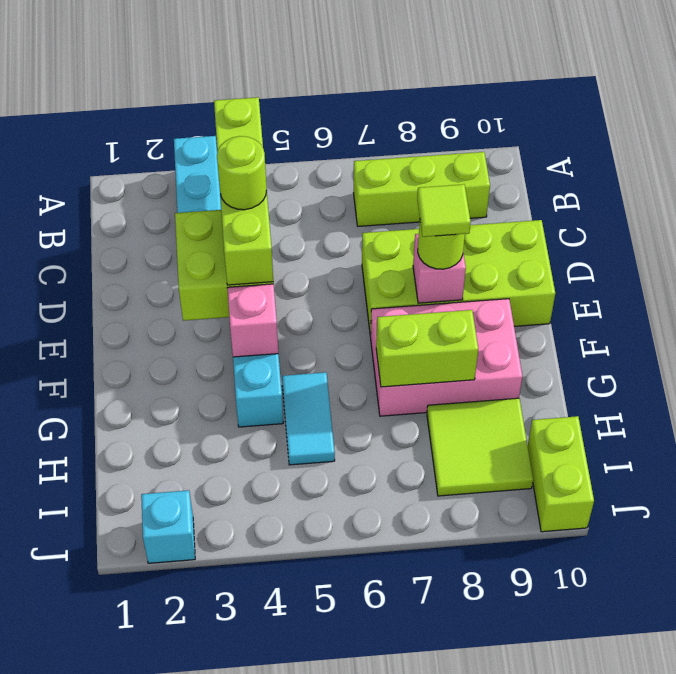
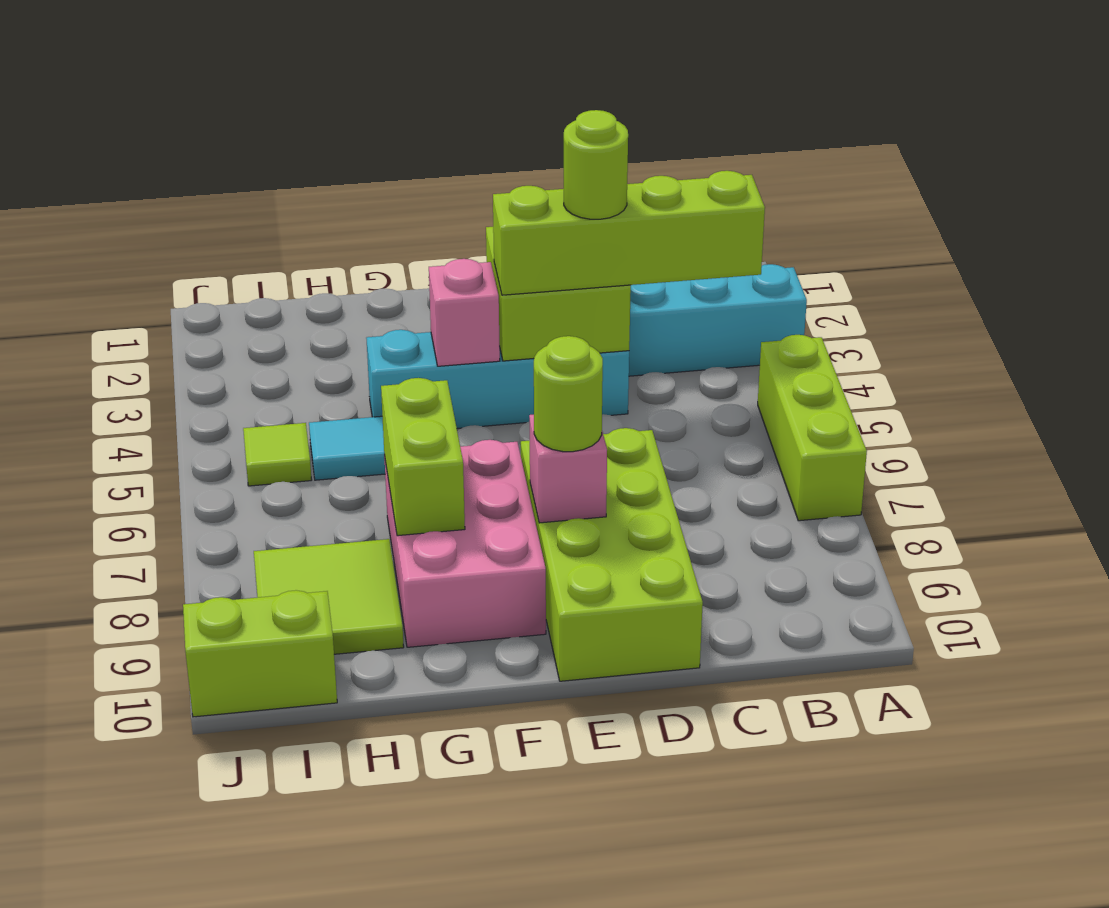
lime 1x3 brick [354,152,490,226] -> lime 1x3 brick moved to [758,335,867,521]
lime 1x1 tile [417,184,471,237] -> lime 1x1 tile moved to [243,423,312,486]
cyan 1x1 brick [141,490,195,563] -> none

